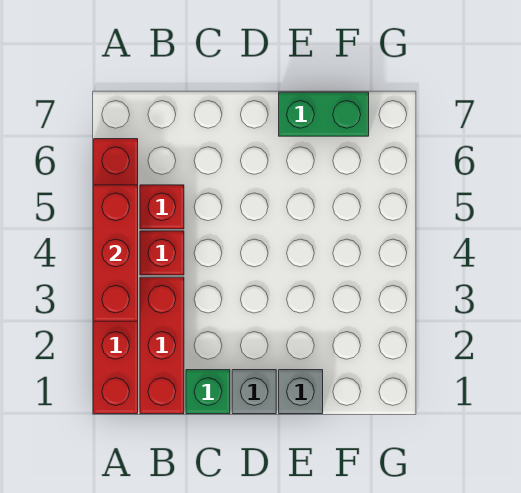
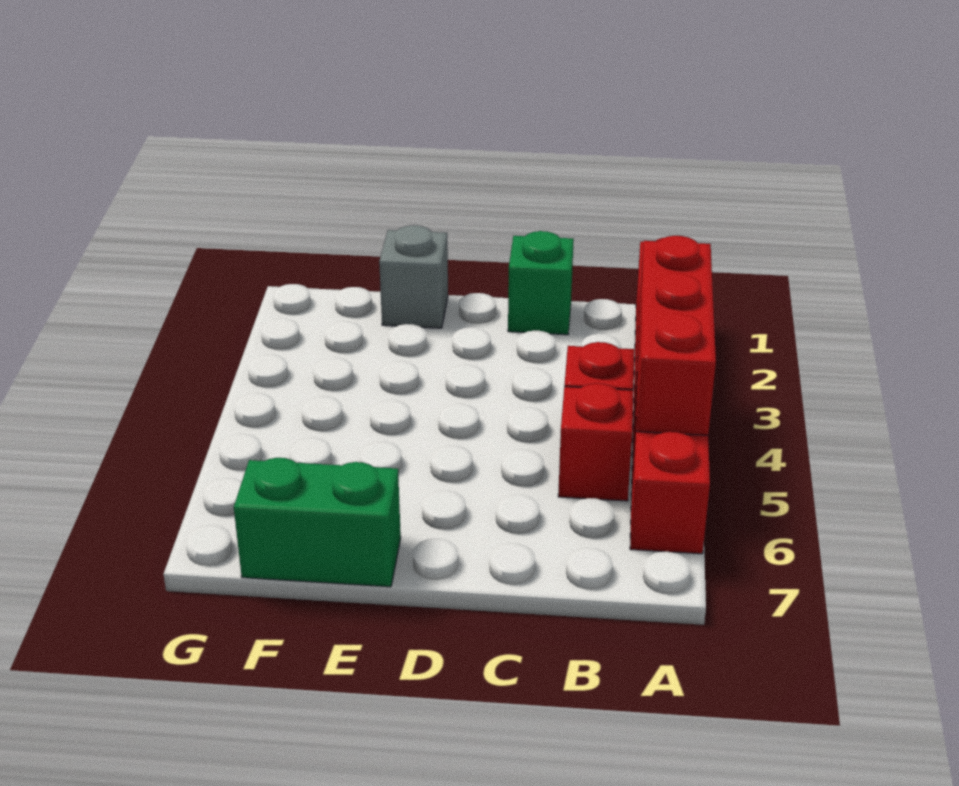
red 1x3 brick [140,277,184,414] -> none
grey 1x1 brick [232,370,276,414] -> none

